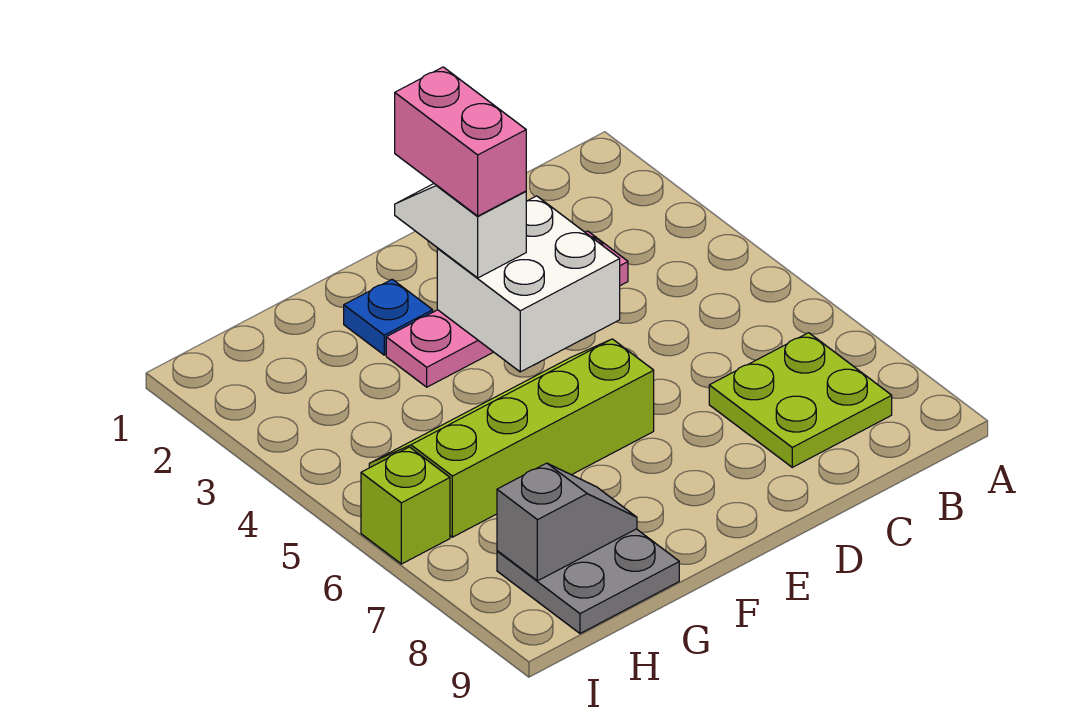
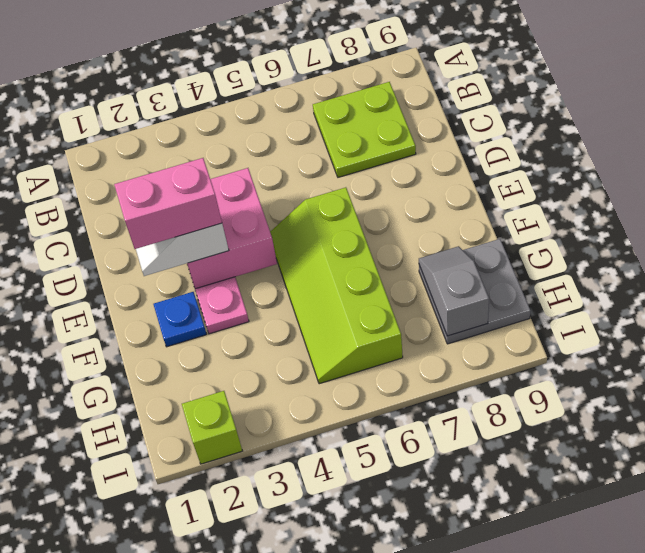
white 2x2 brick [437,196,620,372] -> pink 2x2 brick [187,168,277,289]
lime 1x1 brick [361,447,450,564] -> lime 1x1 brick moved to [182,391,242,464]

